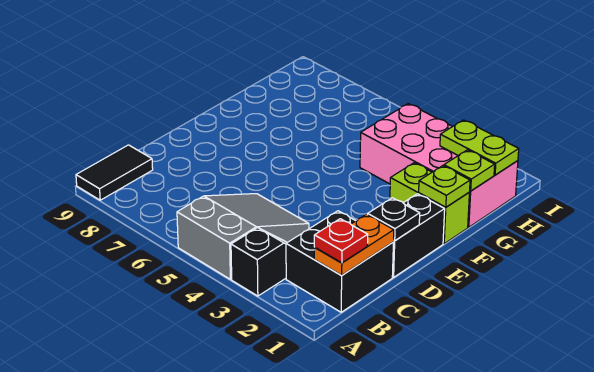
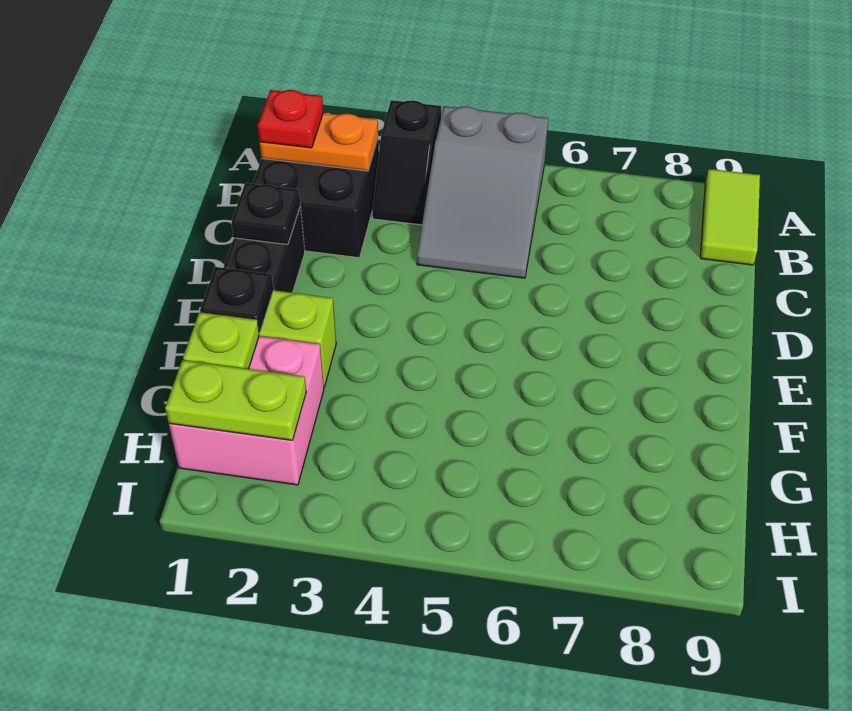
black 1x2 tile [76,145,153,200] -> lime 1x2 tile [700,169,760,265]
orange 1x2 plate [314,214,394,275] -> orange 1x2 plate turned to [260,113,378,171]
lime 1x1 plate [419,166,470,207] -> black 1x1 plate [200,267,274,333]
pink 2x4 brick [360,104,518,227] -> pink 2x2 brick [169,336,324,485]

